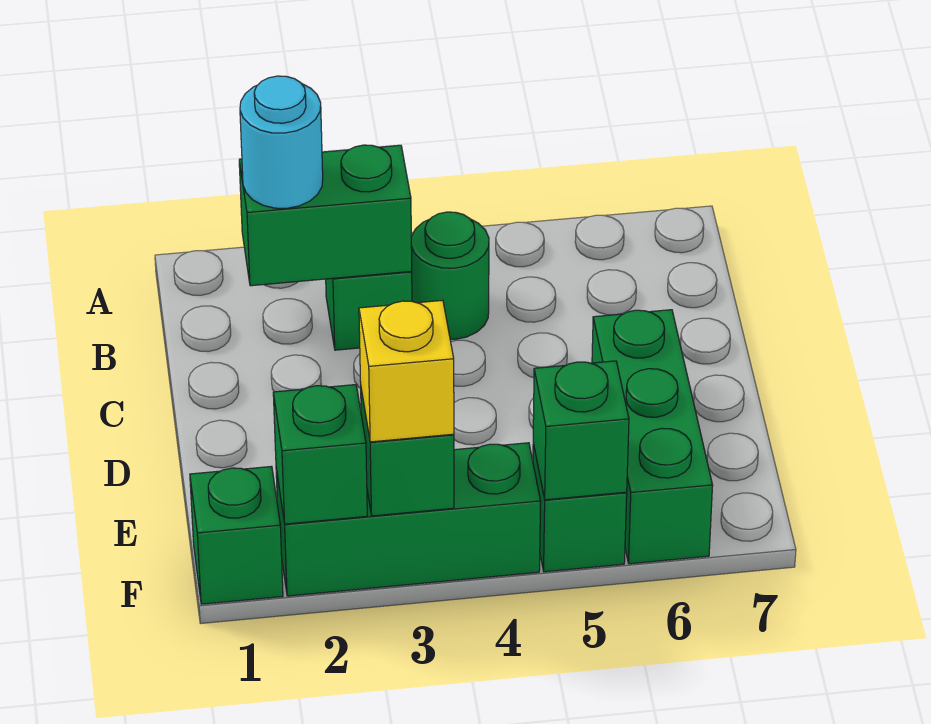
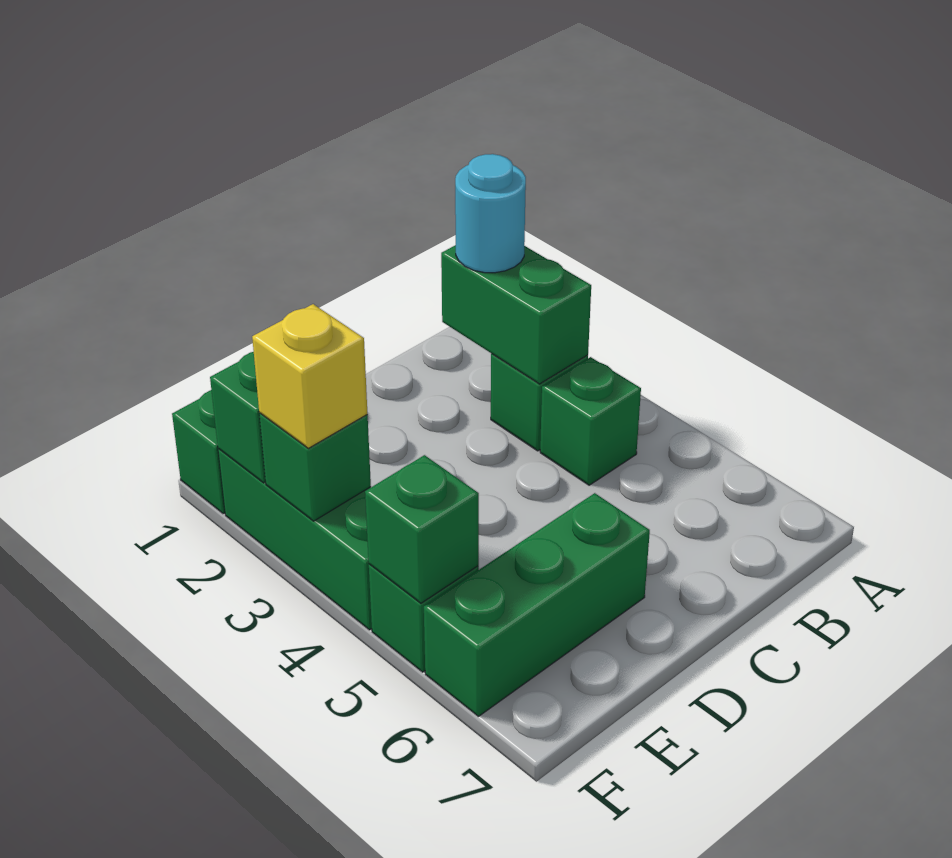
green 1x1 round brick [411,212,489,339] -> green 1x1 brick [540,357,641,485]

